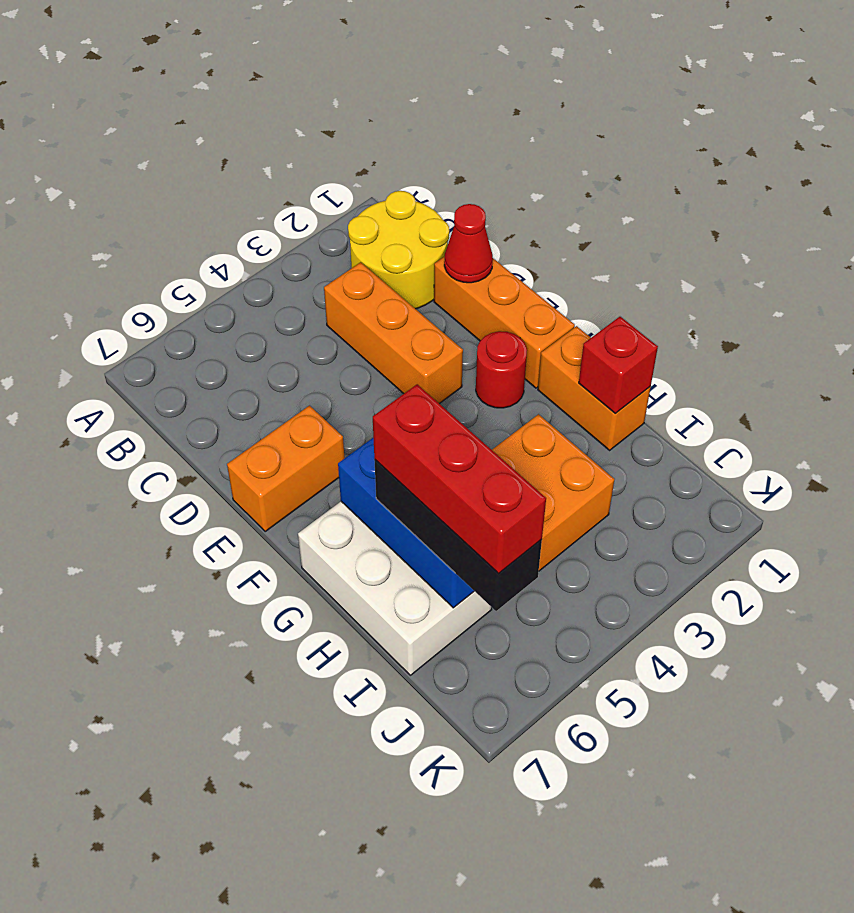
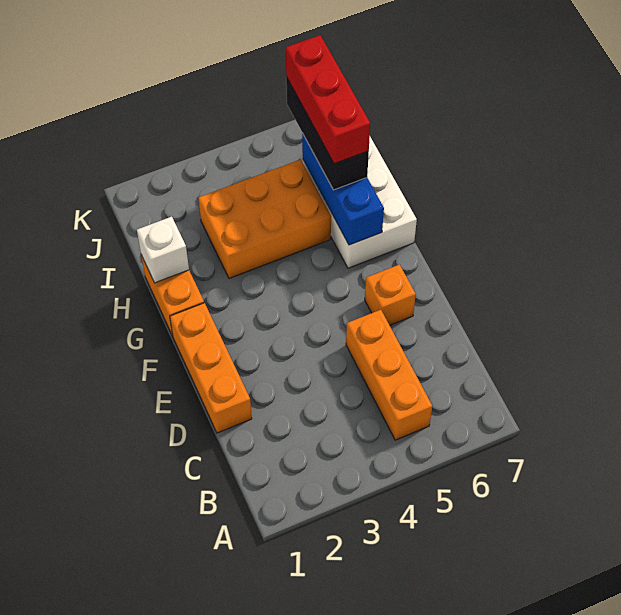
yellow 2x2 round brick [348,191,449,309] -> none
orange 1x3 brick [324,262,463,404] -> orange 1x3 brick moved to [346,310,432,440]
red 1x1 cone [444,204,493,283] -> none
orange 1x2 brick [227,406,345,531] -> orange 1x1 brick [365,265,416,325]
red 1x1 round brick [476,331,527,408] -> none
red 1x1 brick [579,317,658,414] -> white 1x1 brick [137,217,189,283]

